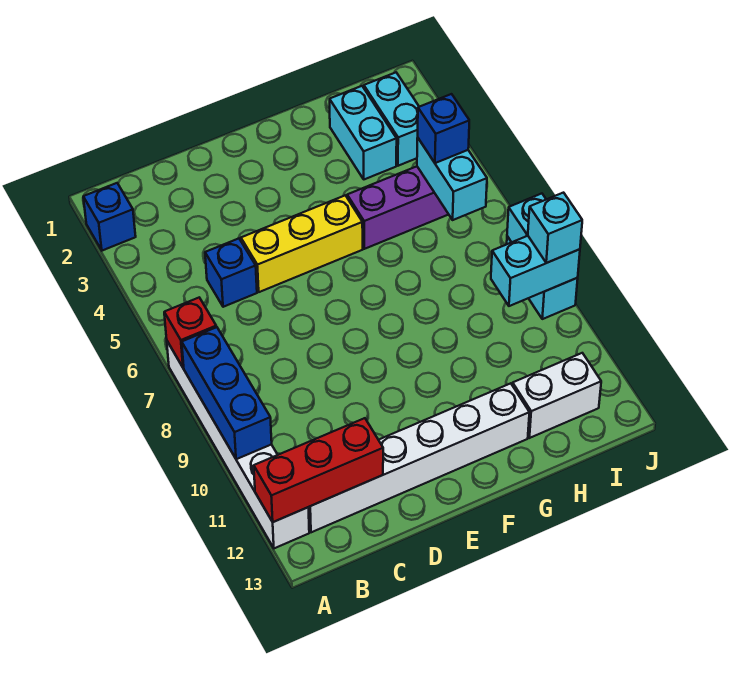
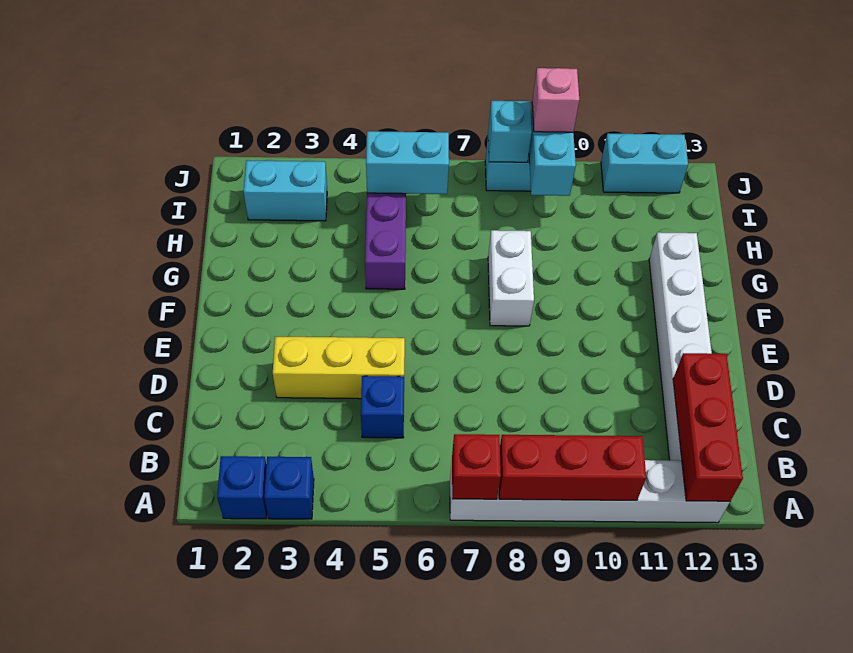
blue 1x3 brick [182,327,272,459] -> red 1x3 brick [499,435,646,500]
yellow 1x3 brick [241,195,363,292] -> yellow 1x3 brick turned to [273,337,405,399]
cyan 1x2 brick [330,86,397,179] -> cyan 1x2 brick moved to [601,133,688,193]
white 1x2 brick [512,353,601,438] -> white 1x2 brick moved to [488,230,534,326]
blue 1x1 brick [418,94,469,163] -> blue 1x1 brick moved to [264,457,314,519]
cyan 1x1 brick [528,193,582,263] -> pink 1x1 brick [532,68,579,132]

